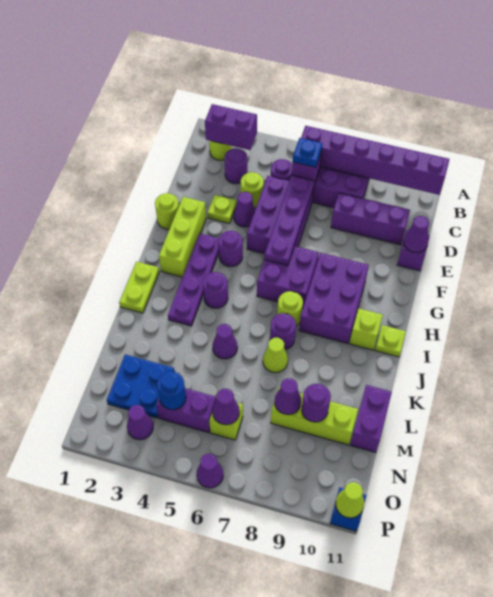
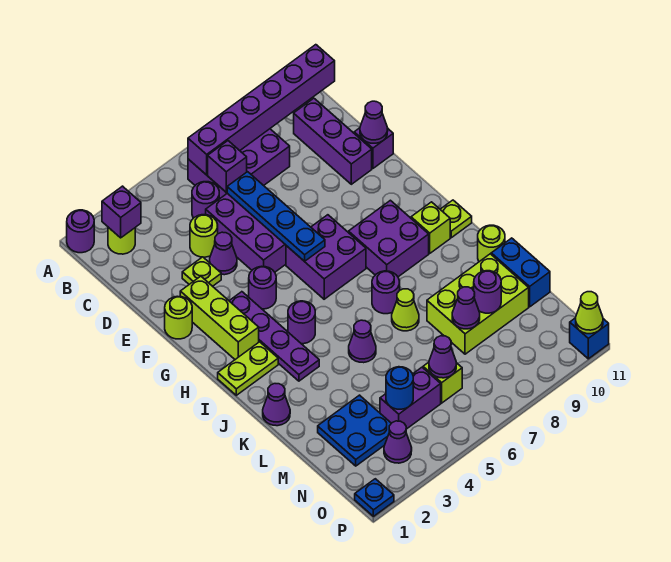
purple 1x2 brick [205,104,257,150] -> purple 1x1 brick [102,186,141,238]
purple 1x1 round brick [224,148,247,184] -> purple 1x1 round brick moved to [67,210,94,253]
blue 1x1 plate [293,138,322,167] -> blue 1x1 plate moved to [355,479,394,516]
purple 1x4 plate [264,176,314,266] -> blue 1x4 plate [227,172,325,261]
purple 1x3 brick [331,193,410,245] -> purple 1x3 brick turned to [294,98,372,184]
purple 2x3 brick [299,253,369,344] -> purple 2x2 brick [349,200,429,277]
lime 1x2 plate [119,262,160,313] -> lime 1x2 plate turned to [218,342,278,395]
lime 1x1 round brick [277,291,303,326] -> lime 1x1 round brick moved to [478,225,505,262]
purple 1x2 brick [350,385,392,453] -> blue 1x2 brick [491,238,550,307]
lime 1x3 brick [271,387,358,445] -> lime 2x3 brick [427,254,529,354]
purple 1x1 cone [197,454,223,488] -> purple 1x1 cone moved to [263,384,290,426]

